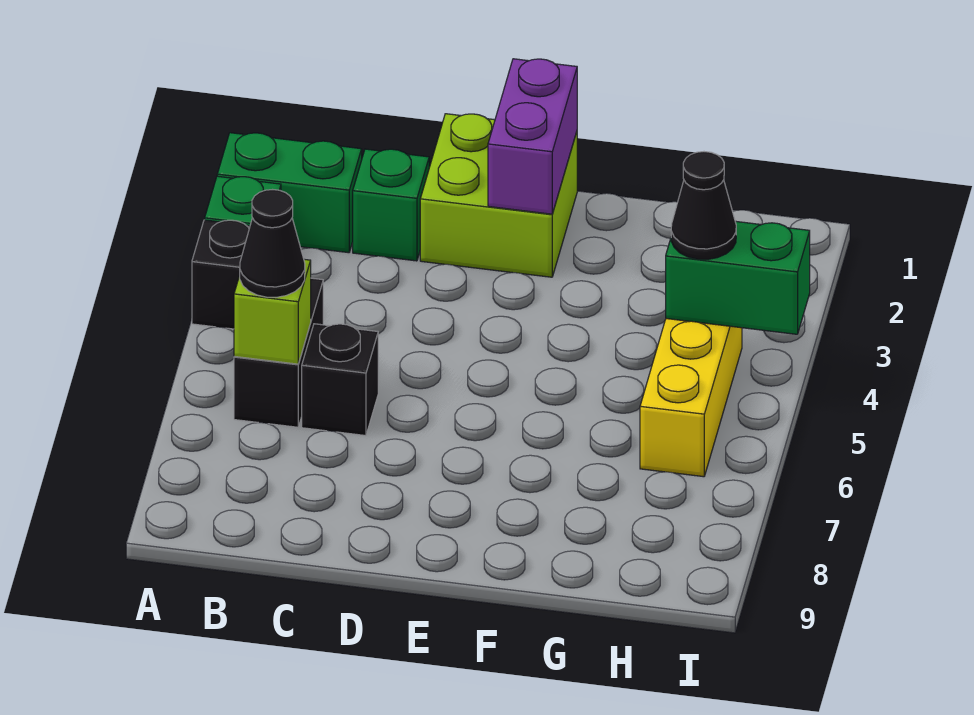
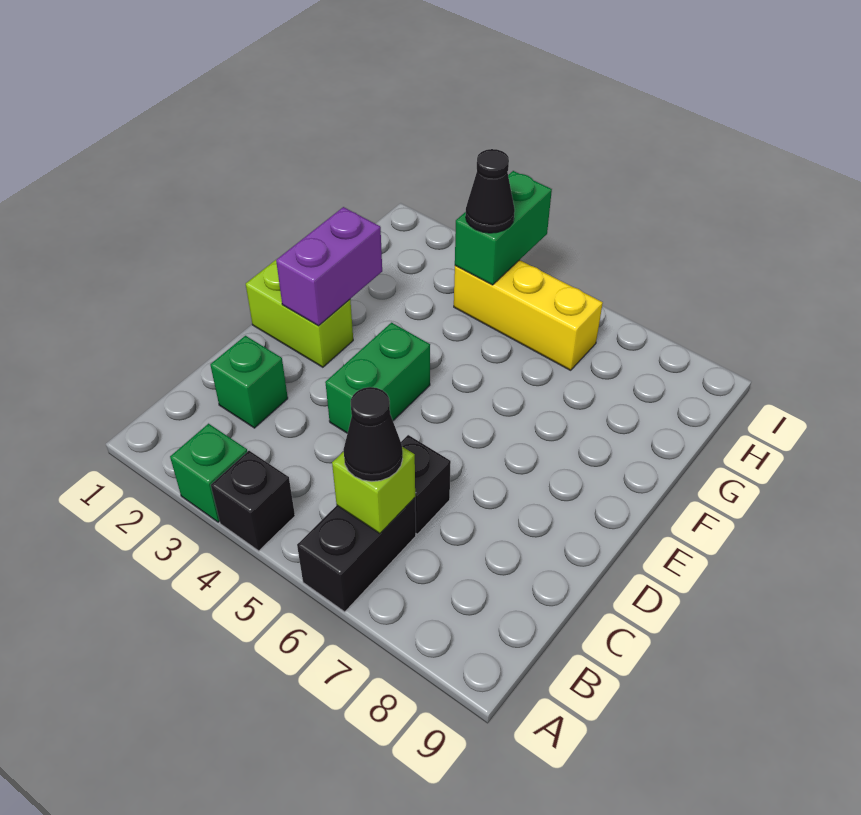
green 1x2 brick [217,133,362,253] -> green 1x2 brick moved to [325,323,430,433]
black 1x2 brick [234,278,323,427] -> black 1x2 brick turned to [297,498,416,612]
lime 2x2 brick [420,114,577,277] -> lime 1x2 brick [246,260,353,367]
purple 1x2 brick [488,59,577,214] -> purple 1x2 brick turned to [276,207,382,326]

